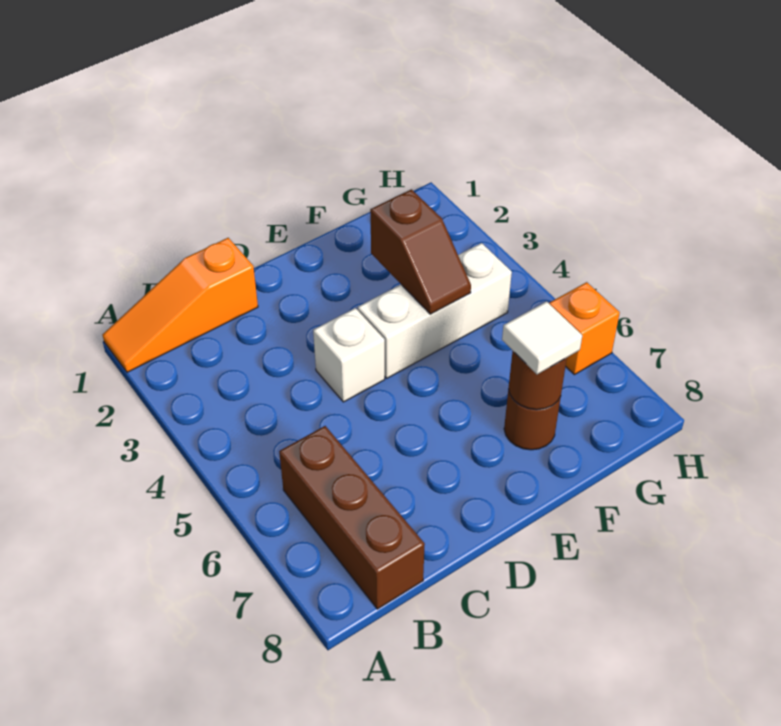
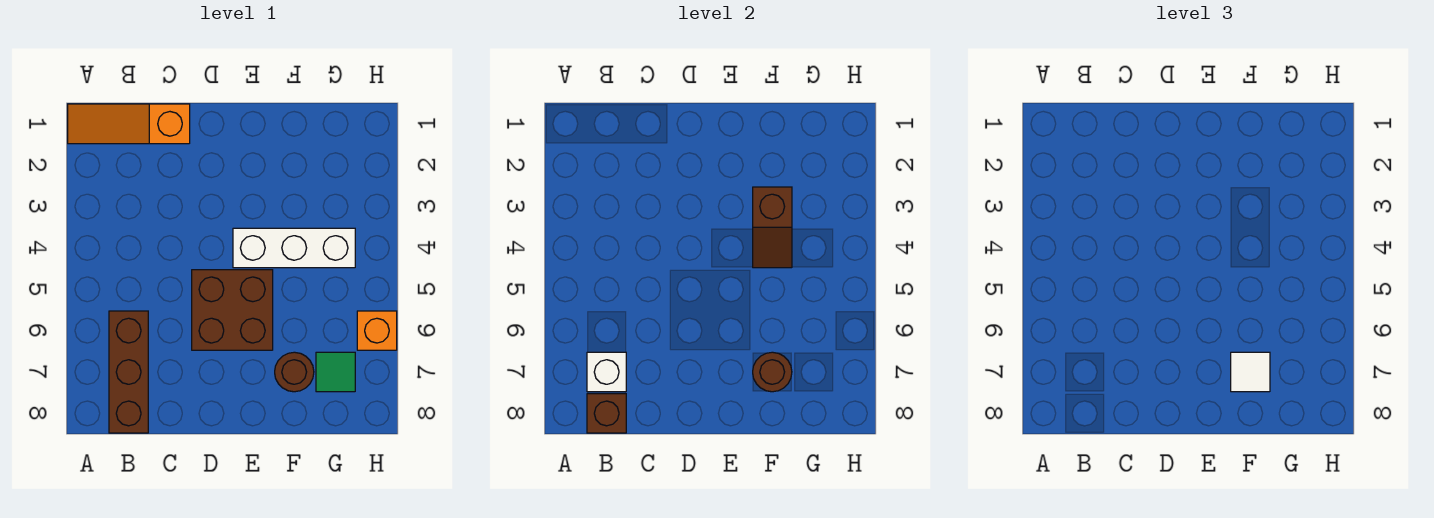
none -> brown 1x1 brick [587,394,626,433]
white 1x1 brick [313,308,385,402] -> white 1x1 brick moved to [587,352,626,392]
none -> brown 2x2 brick [192,270,273,350]
none -> green 1x1 tile [316,352,355,392]

